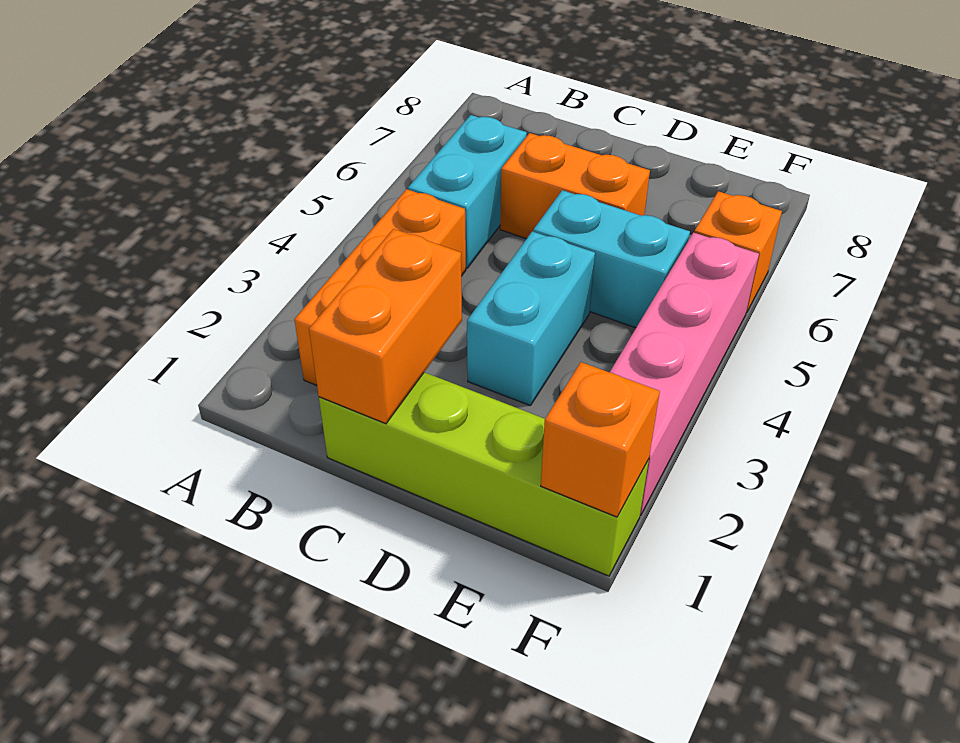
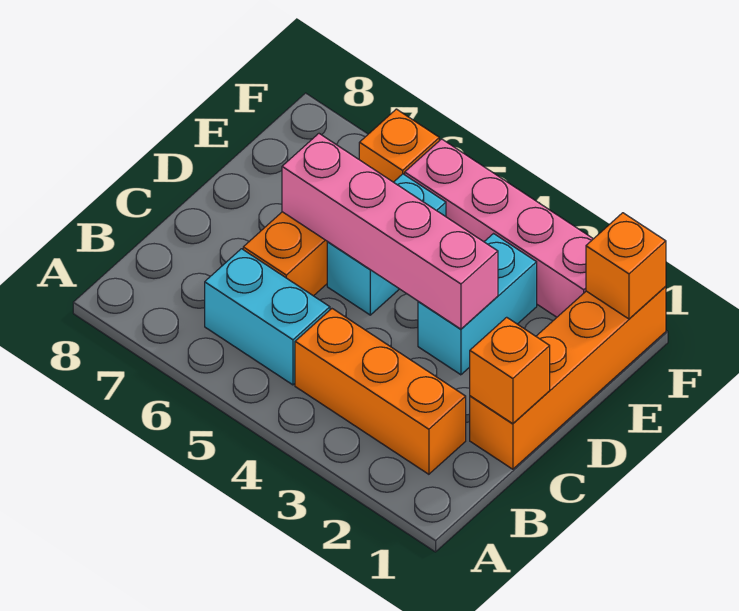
lime 1x4 brick [319,372,649,576] -> orange 1x4 brick [470,286,666,469]
orange 1x2 brick [309,229,462,424] -> orange 1x1 brick [470,317,550,424]
cyan 1x2 brick [467,231,595,406] -> cyan 1x2 brick turned to [418,234,537,375]
none -> pink 1x4 brick [282,134,498,329]

